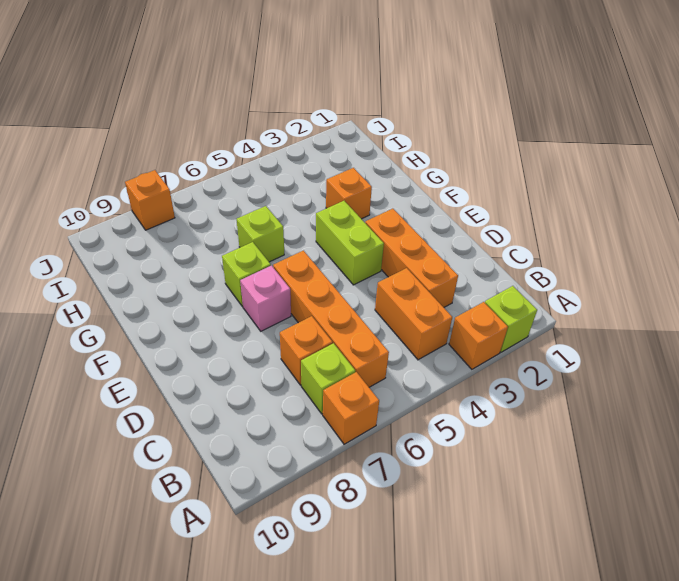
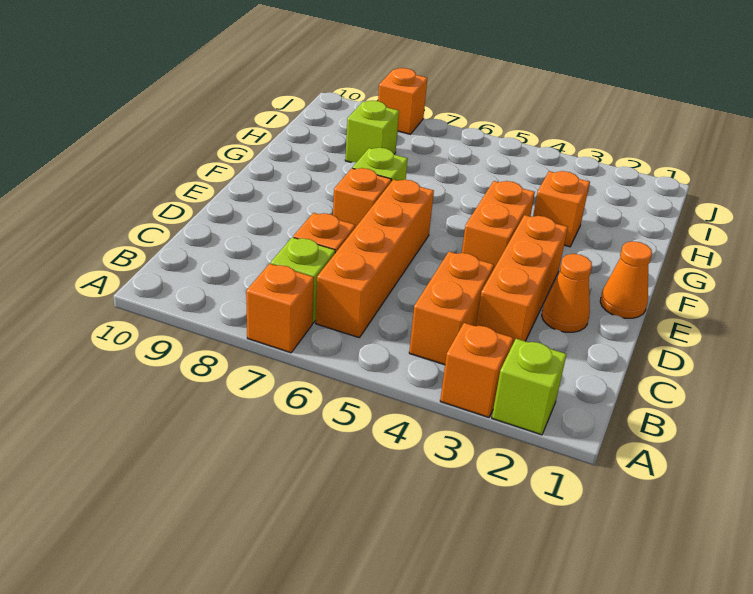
none -> orange 1x1 cone [542,254,592,332]
none -> orange 1x1 cone [600,241,652,318]
lime 1x2 brick [316,201,384,285] -> orange 1x2 brick [462,181,535,270]
pink 1x1 brick [240,266,291,331] -> orange 1x1 brick [333,168,391,228]
lime 1x1 brick [237,206,284,262] -> lime 1x1 brick moved to [345,101,399,163]

